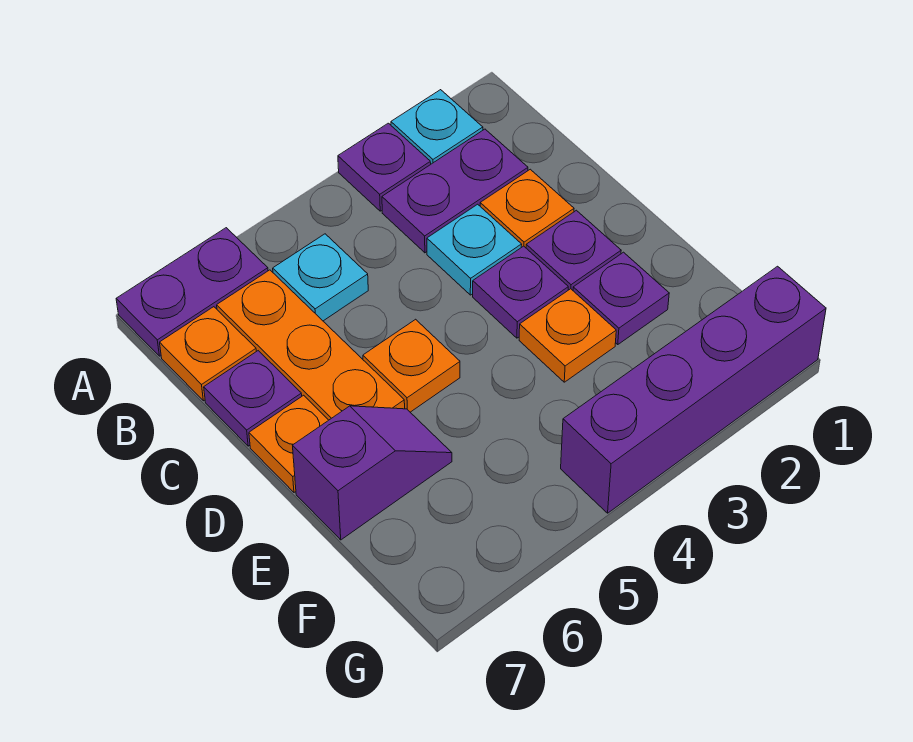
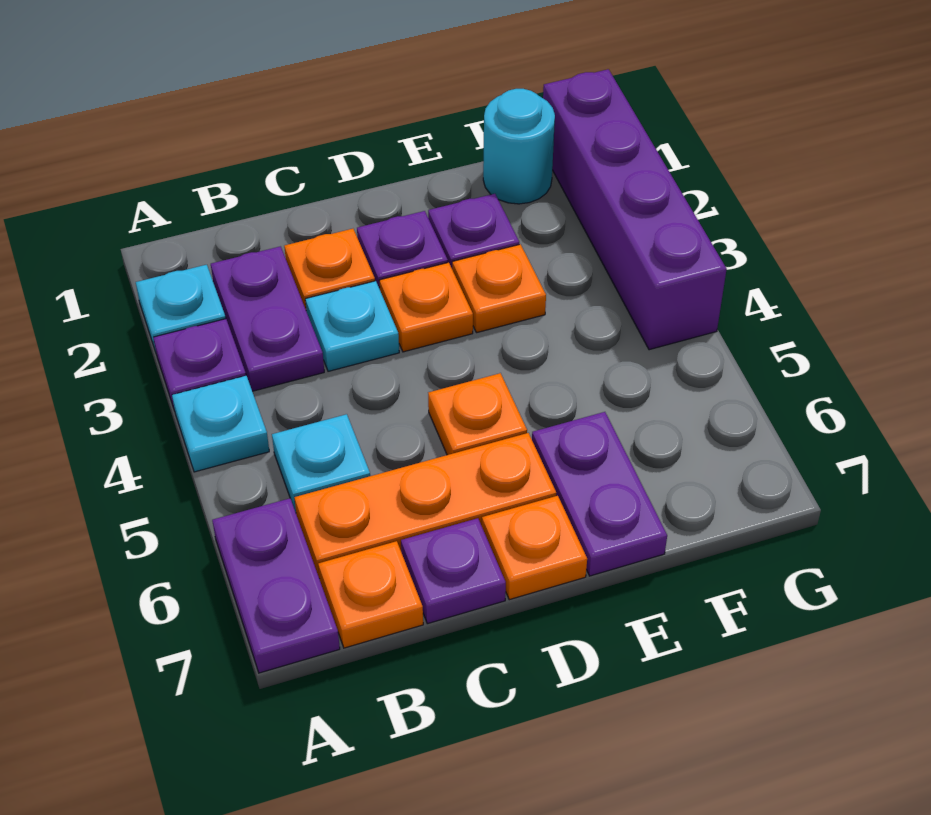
none -> cyan 1x1 plate [172,376,269,472]
purple 1x1 plate [473,246,568,338] -> orange 1x1 plate [380,262,473,352]
purple 1x2 slope [293,406,452,540] -> purple 1x2 plate [532,412,667,576]
none -> cyan 1x1 round brick [483,89,555,204]

